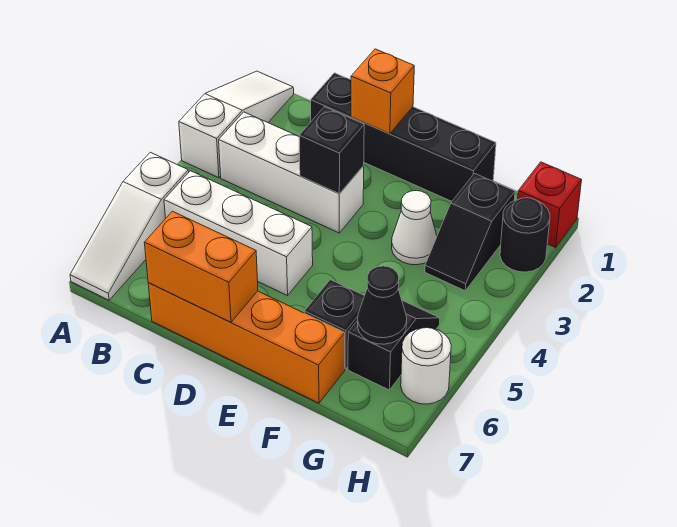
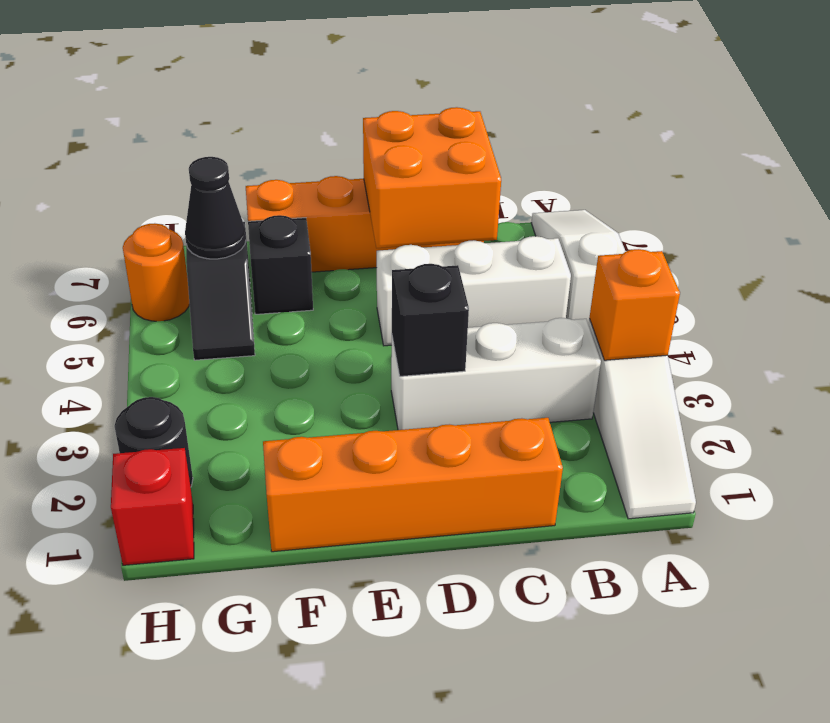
black 1x4 brick [311,73,496,201] -> orange 1x4 brick [263,418,563,552]
orange 1x2 brick [144,211,258,322] -> orange 2x2 brick [363,107,501,248]
orange 1x1 brick [351,49,414,134] -> orange 1x1 brick moved to [589,249,680,360]
white 1x1 cone [392,191,437,265] -> none
black 1x2 slope [425,173,515,291] -> none
white 1x1 round brick [401,328,451,404] -> orange 1x1 round brick [123,223,190,321]

